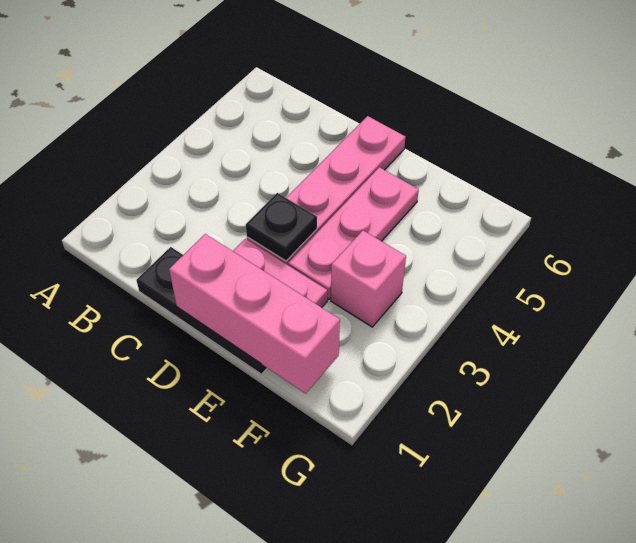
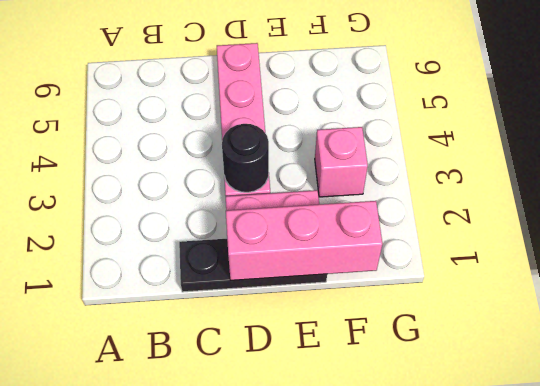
black 1x1 plate [246,193,317,261] -> black 1x1 round brick [222,124,269,192]
pink 1x3 plate [288,167,419,300] -> none

